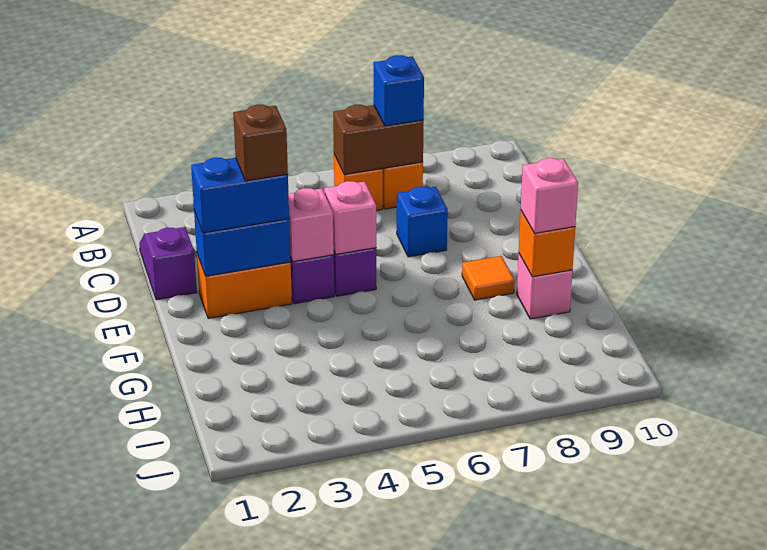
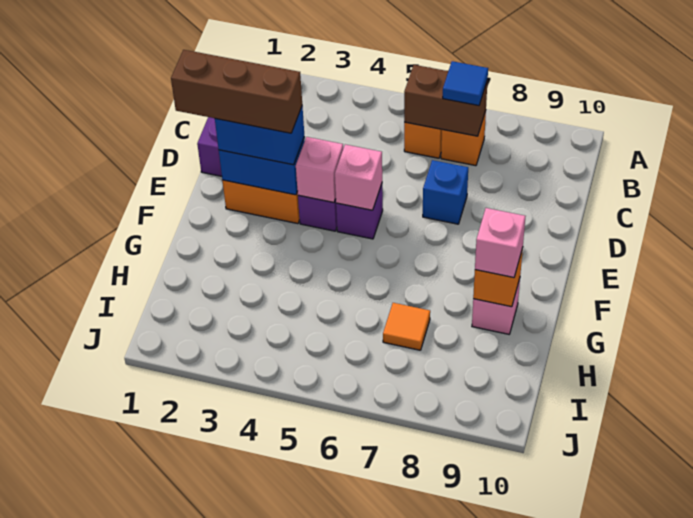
blue 1x1 brick [374,55,424,126] -> blue 1x1 tile [443,61,488,106]
brown 1x1 brick [233,105,288,181] -> brown 1x3 brick [171,50,302,133]
orange 1x1 tile [462,256,515,300] -> orange 1x1 tile moved to [383,303,430,350]

